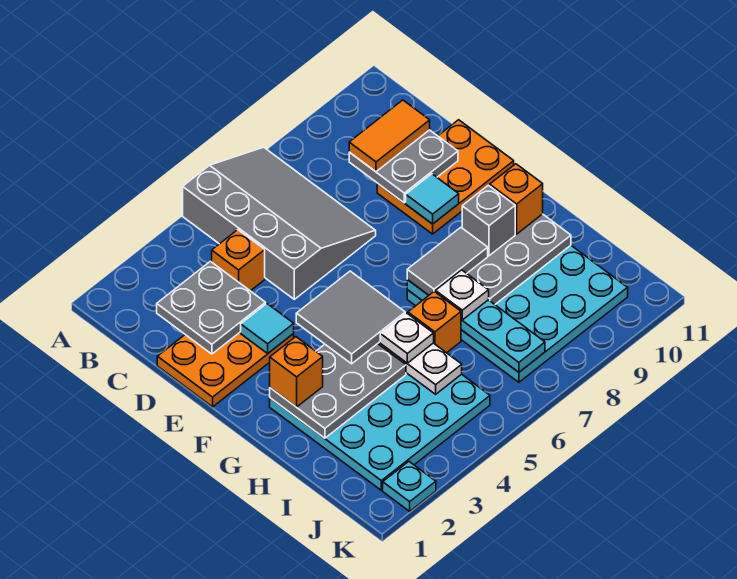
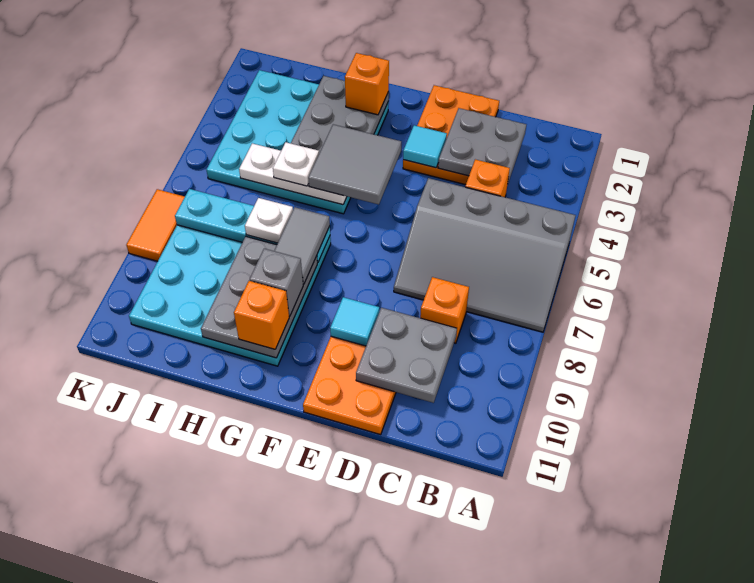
orange 1x2 tile [349,100,430,172] -> orange 1x2 tile moved to [126,189,185,261]
orange 1x1 brick [408,292,461,353] -> orange 1x1 brick moved to [420,277,469,343]
cyan 1x1 plate [383,462,436,511] -> none

